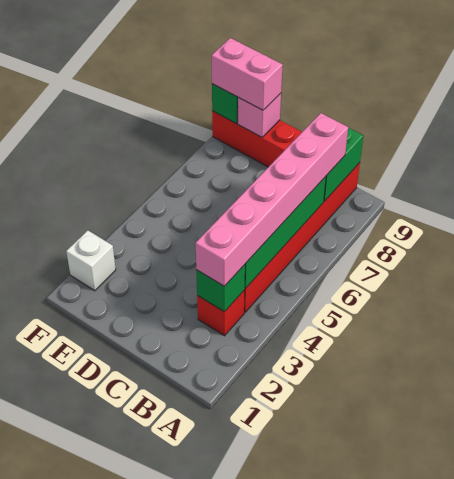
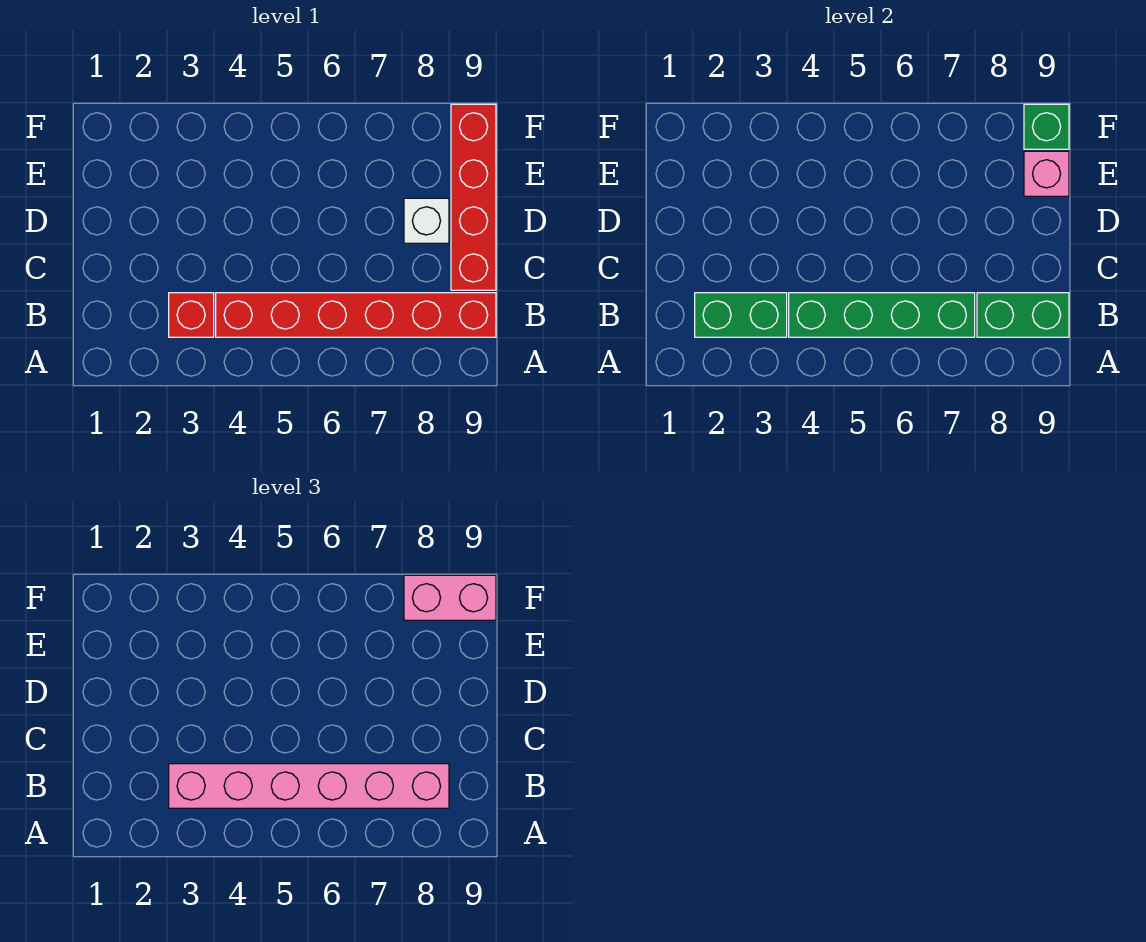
green 1x1 brick [196,265,245,312] -> green 1x2 brick [695,293,787,337]
pink 1x2 brick [212,38,283,110] -> pink 1x2 brick turned to [404,575,496,620]
white 1x1 brick [66,231,116,291] -> white 1x1 brick moved to [404,198,449,243]

